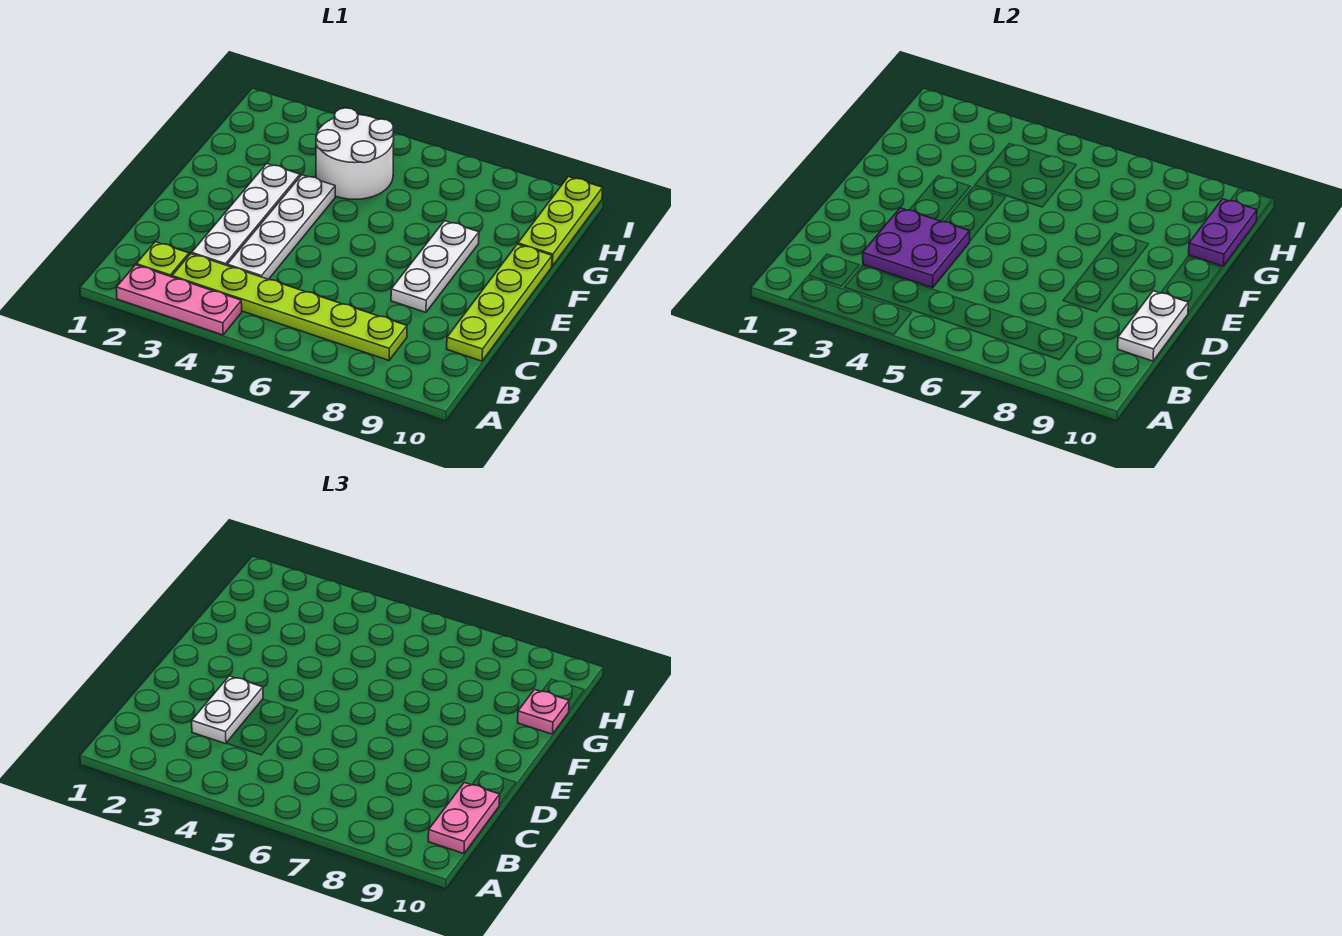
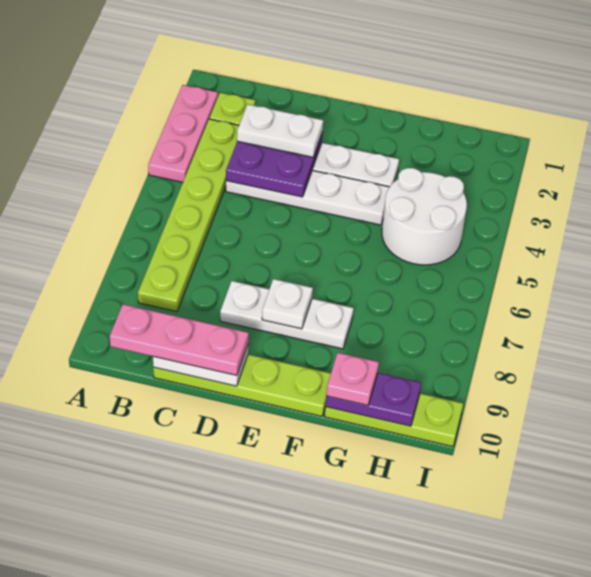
pink 1x2 plate [428,783,500,854] -> pink 1x3 plate [110,304,249,375]
none -> white 1x1 plate [262,279,313,329]

